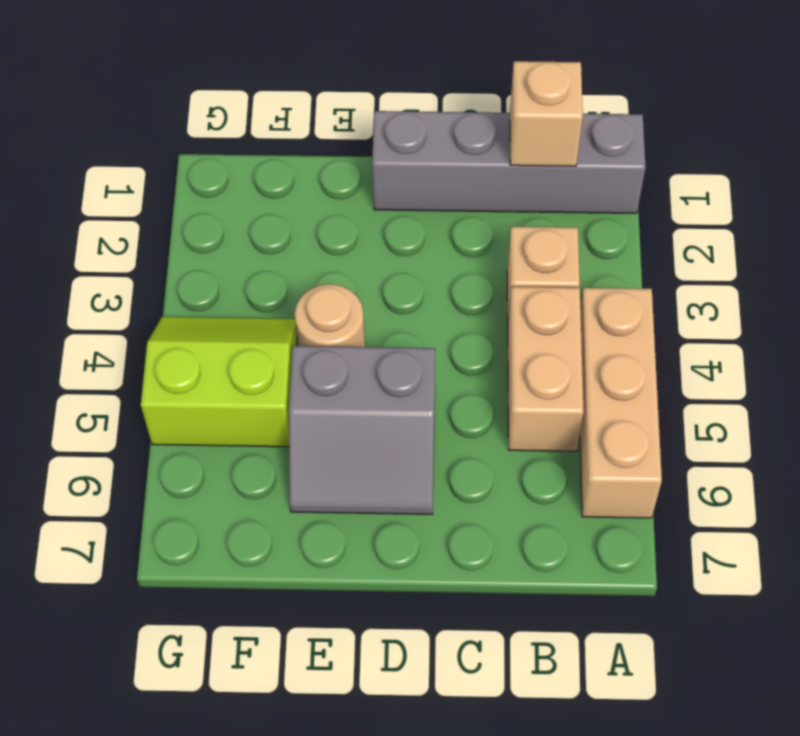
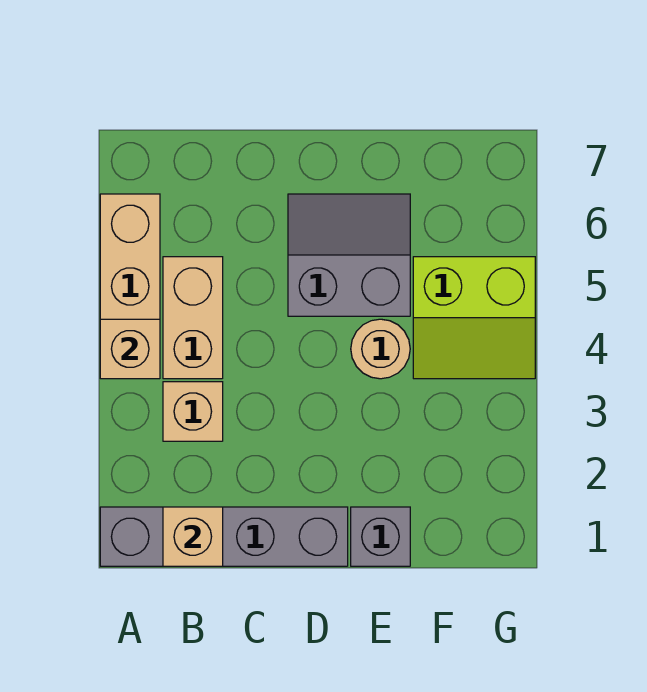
none -> tan 1x1 brick [100,319,160,379]
none -> grey 1x1 brick [351,507,410,566]

